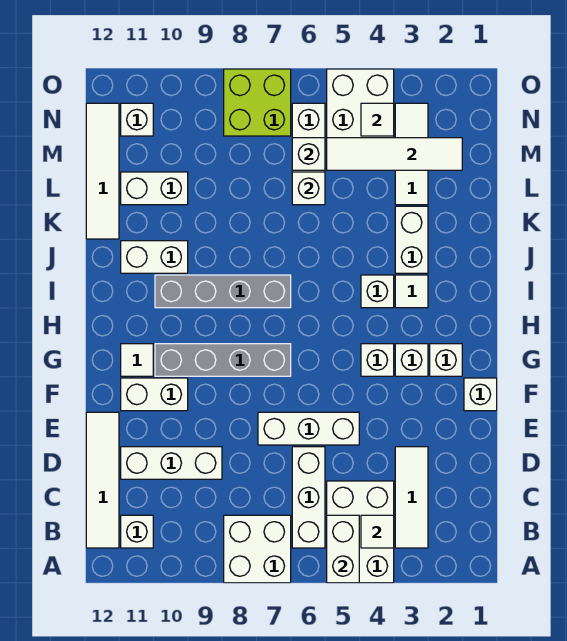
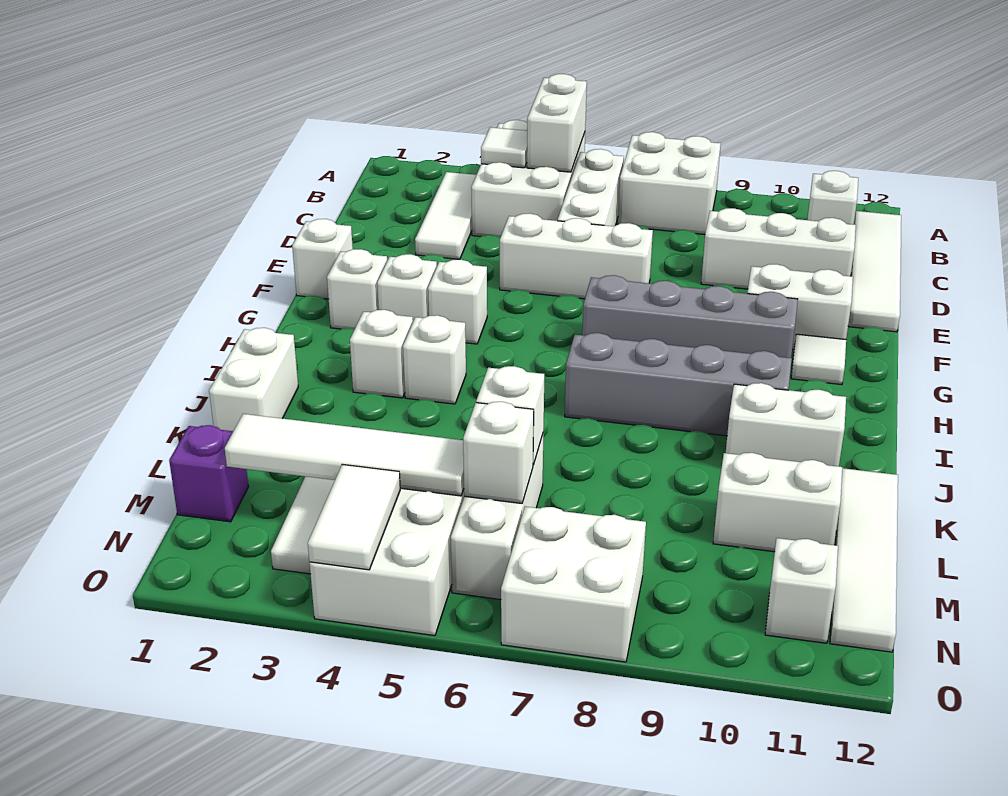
white 1x1 tile [395,275,428,308] -> white 1x1 brick [350,310,413,398]
white 1x2 brick [395,206,428,273] -> white 1x2 brick moved to [209,328,298,431]
none -> purple 1x1 brick [169,425,248,522]
white 1x1 tile [361,103,394,136] -> white 1x2 tile [308,464,400,570]
lime 2x2 brick [224,69,291,136] -> white 2x2 brick [501,507,646,662]

